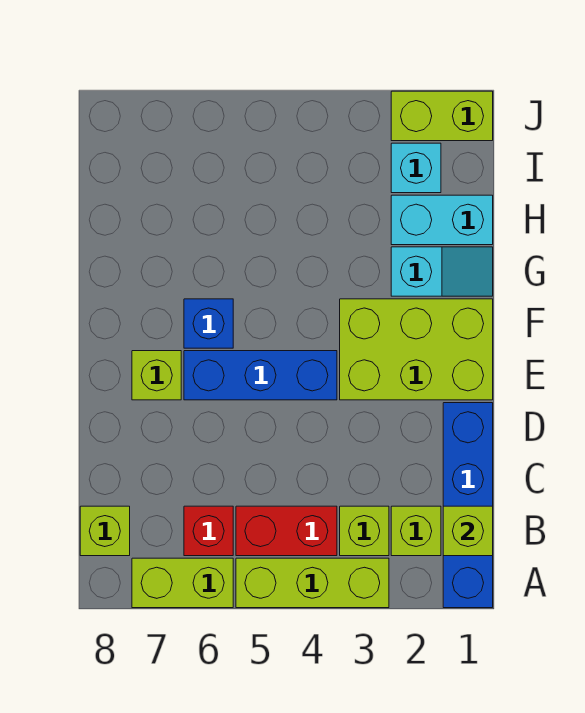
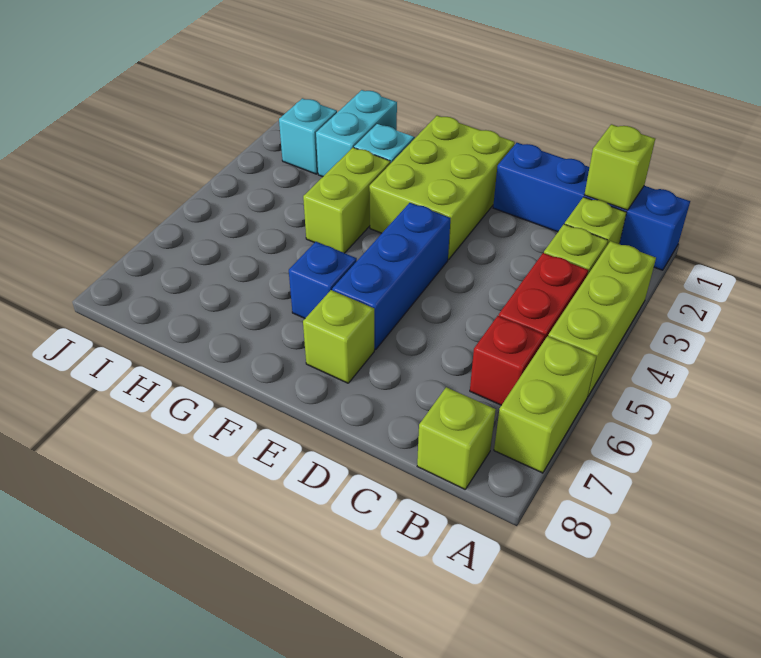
lime 1x2 brick [391,91,493,141] -> lime 1x2 brick moved to [303,148,390,253]

